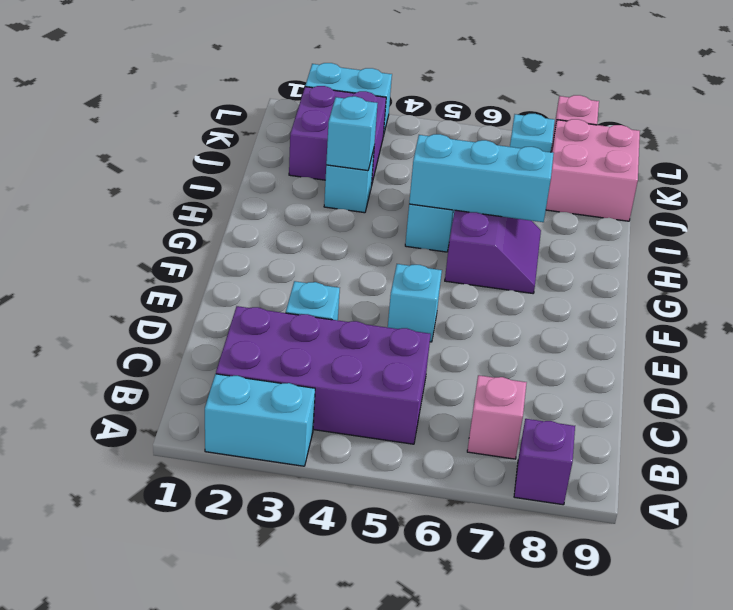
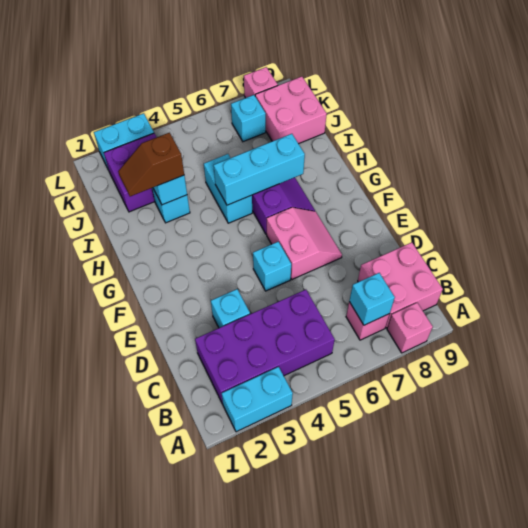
purple 1x1 brick [514,419,575,505] -> pink 1x1 brick [387,303,433,353]
none -> cyan 1x1 brick [349,273,395,325]
none -> pink 2x2 brick [358,242,443,328]
none -> pink 2x2 slope [267,207,342,279]
none -> brown 1x2 slope [118,133,184,196]

